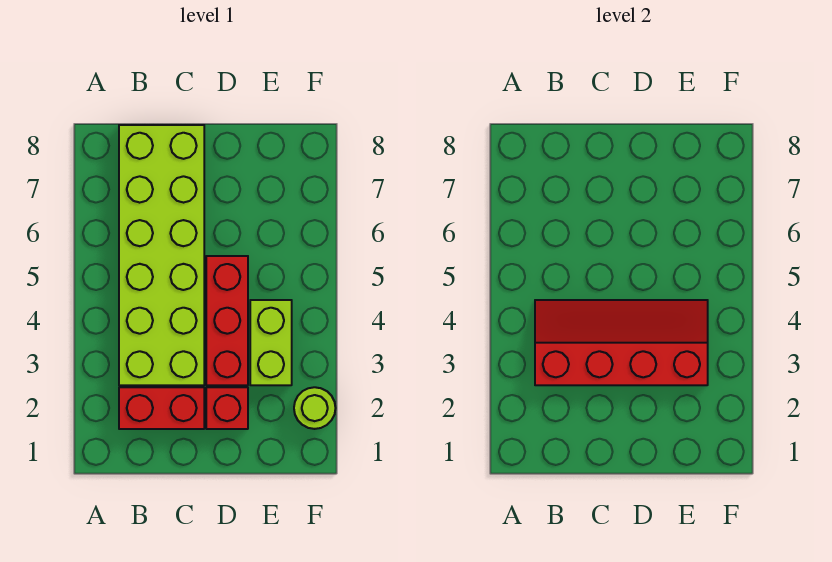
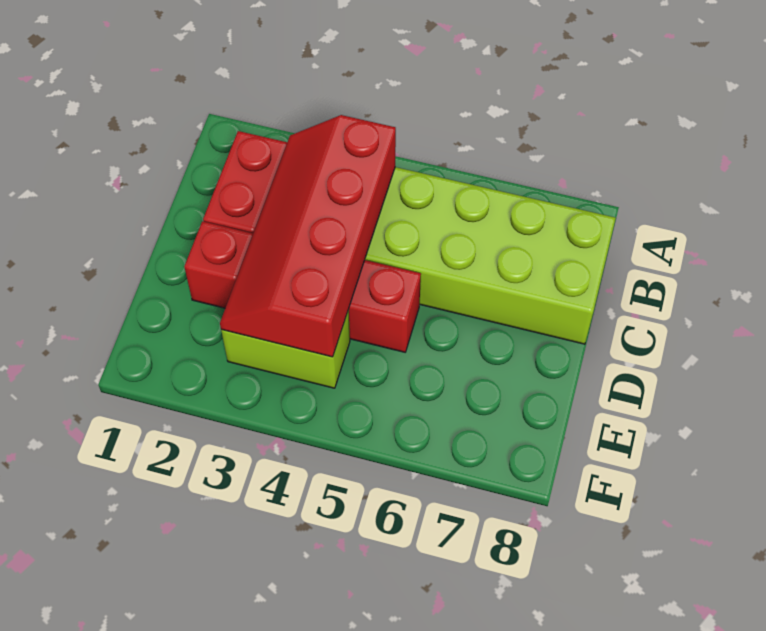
red 2x4 slope [535,300,708,385] -> red 2x4 slope turned to [220,115,396,357]
lime 1x1 round brick [294,387,335,429] -> none

